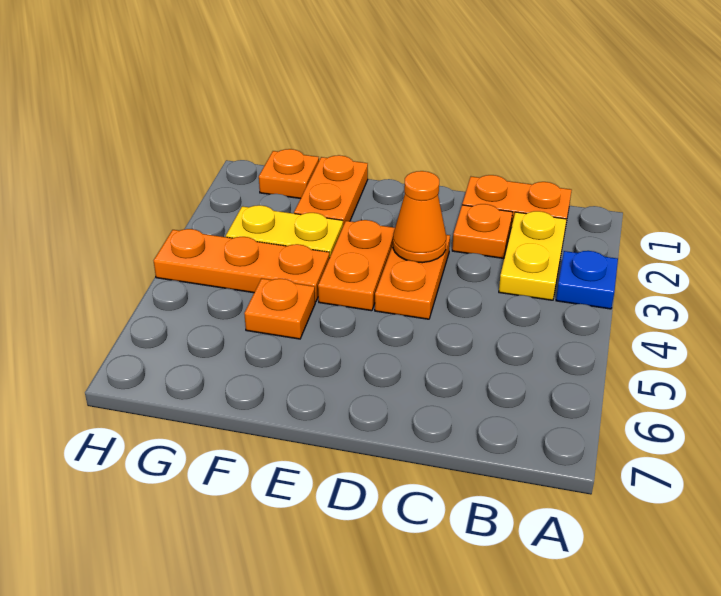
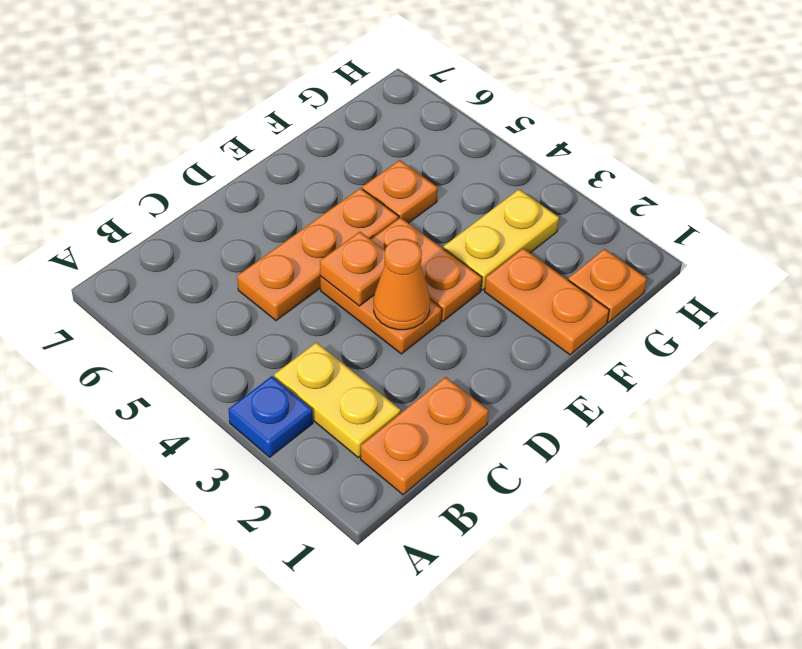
orange 1x1 plate [452,204,512,258] -> orange 1x1 plate moved to [320,232,385,306]
orange 1x3 plate [153,229,329,302] -> orange 1x3 plate moved to [237,188,398,321]

